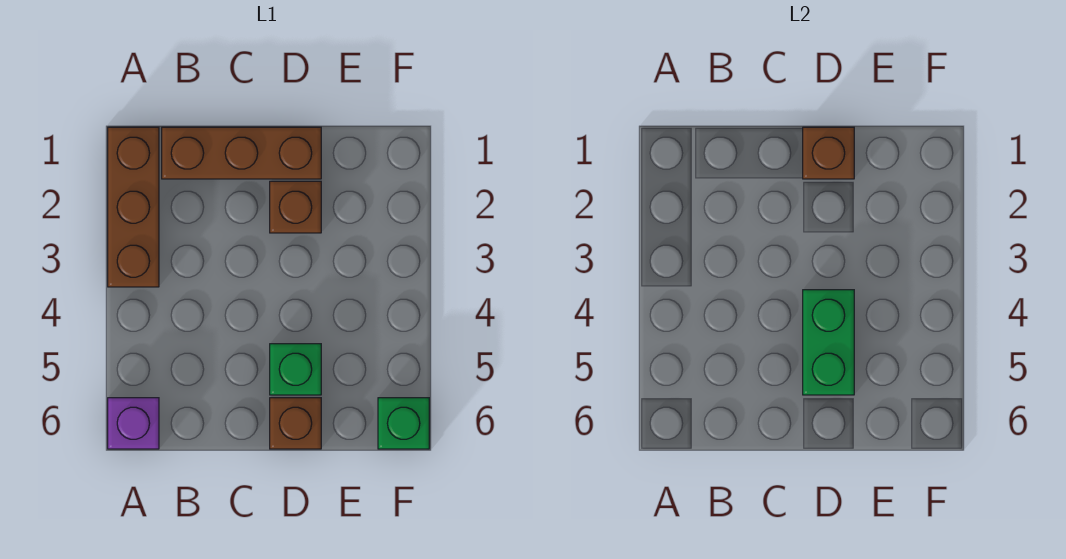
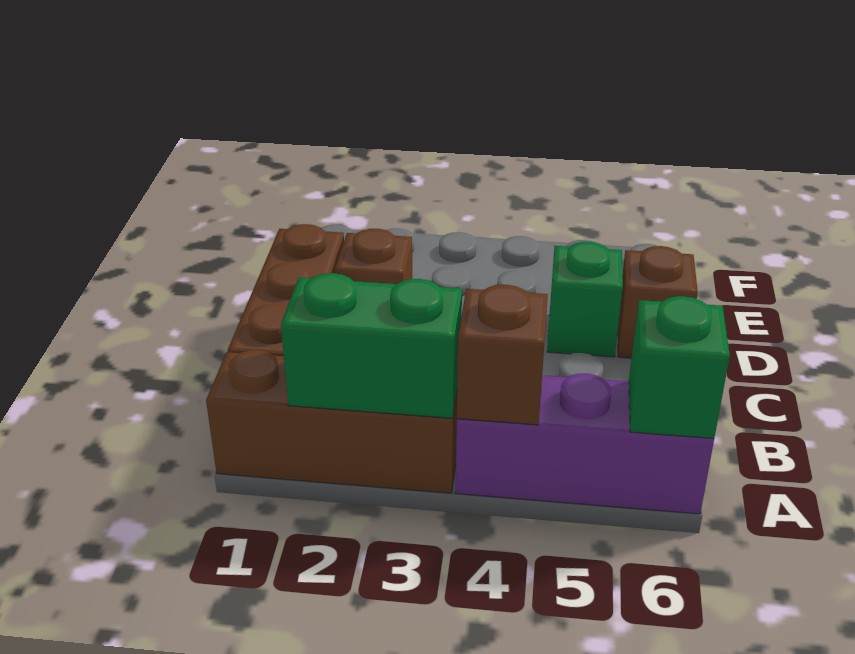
purple 1x1 brick [108,398,159,449] -> purple 1x3 brick [456,374,714,514]
brown 1x1 brick [803,127,854,179] -> brown 1x1 brick moved to [457,285,548,425]
green 1x2 brick [803,290,854,395] -> green 1x2 brick moved to [281,273,462,418]
green 1x1 brick [378,398,429,449] -> green 1x1 brick moved to [629,296,730,439]

